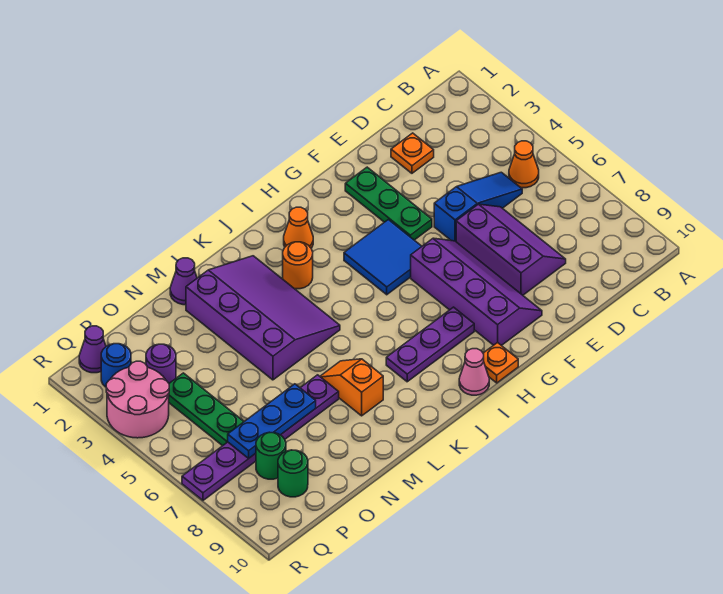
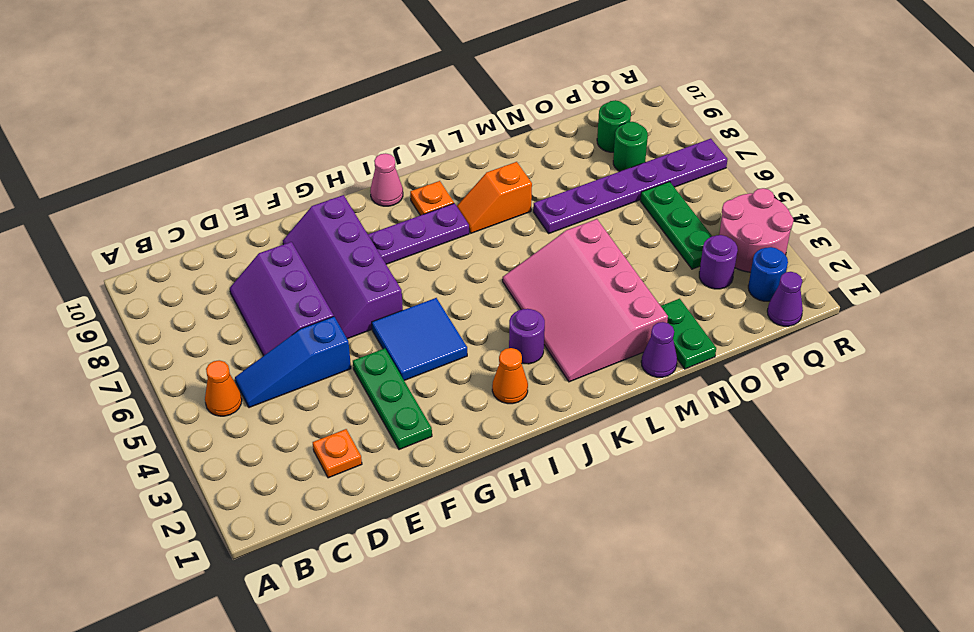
orange 1x1 plate [483,342,518,383] -> orange 1x1 plate moved to [410,181,454,215]
orange 1x1 round brick [283,242,313,289] -> purple 1x1 round brick [509,309,545,364]
purple 3x4 slope [186,256,340,380] -> pink 3x4 slope [503,219,668,382]
orange 1x2 slope [320,359,383,416] -> orange 1x2 slope turned to [457,162,532,233]
none -> green 1x2 plate [661,299,716,369]
blue 1x3 plate [228,384,316,458] -> none

